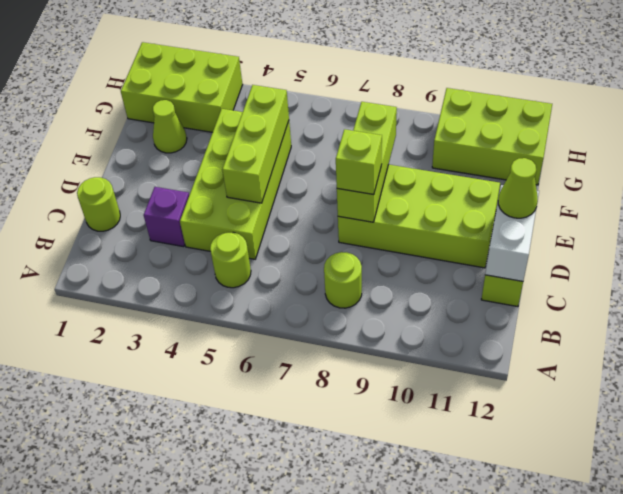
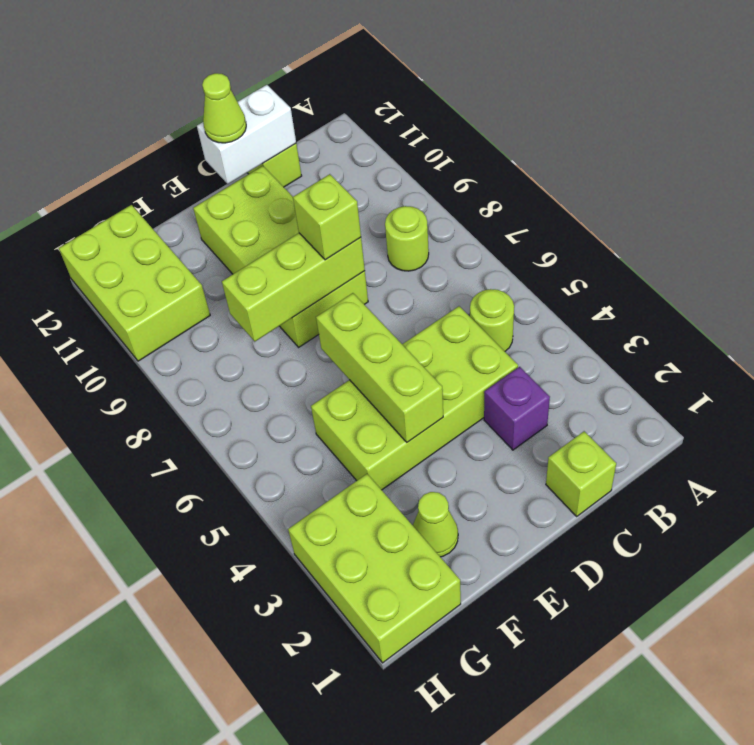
lime 1x1 round brick [77,177,120,231] -> lime 1x1 brick [546,431,616,516]
lime 1x3 brick [222,85,289,203] -> lime 1x3 brick turned to [316,293,443,442]

